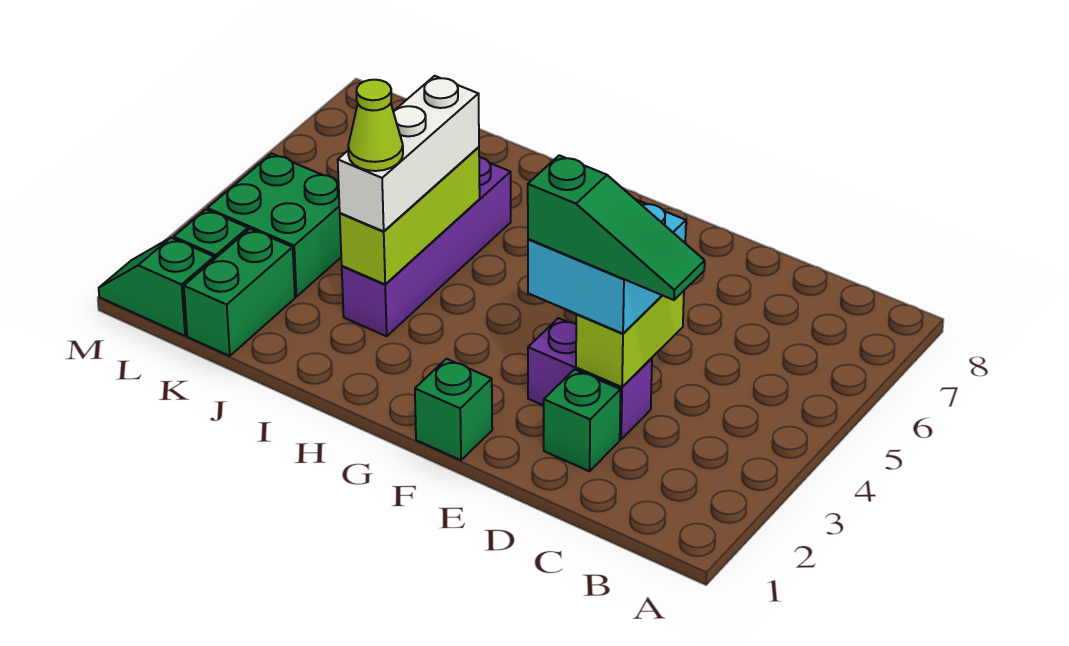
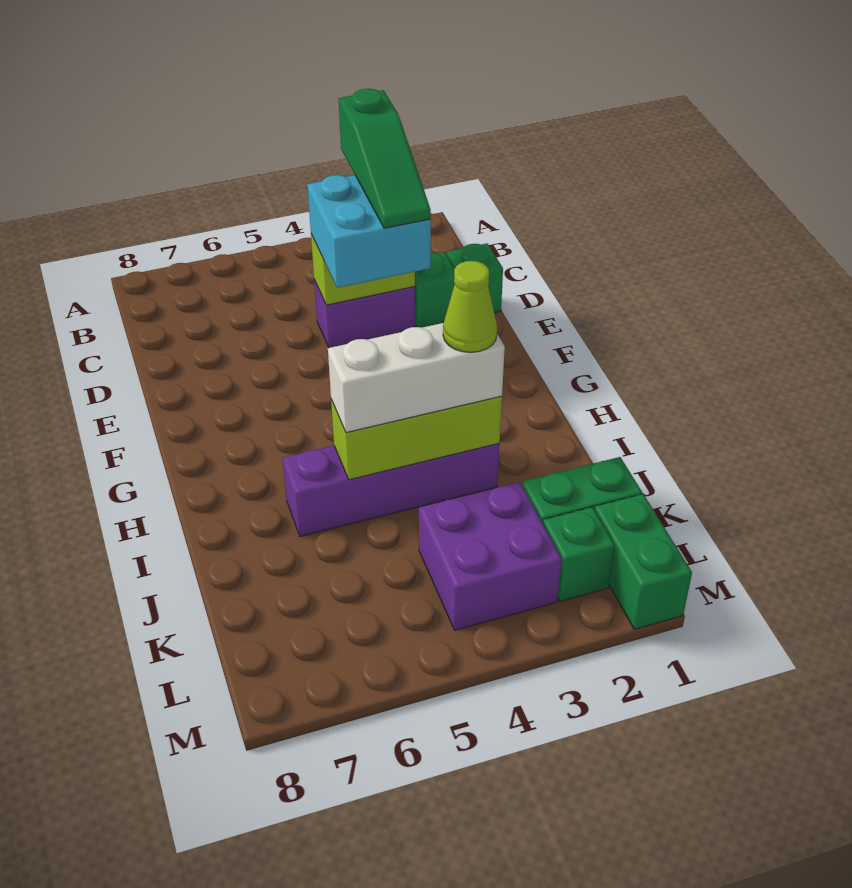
green 1x3 slope [528,155,705,300] -> green 1x3 slope turned to [339,89,431,228]
purple 1x2 brick [528,318,652,439] -> purple 1x2 brick turned to [314,280,415,348]
green 1x1 brick [415,359,492,460] -> green 1x1 brick moved to [447,243,503,313]
green 2x2 brick [207,154,341,297] -> purple 2x2 brick [419,482,562,630]
green 1x2 slope [99,238,214,336] -> green 1x2 brick [595,494,692,629]

